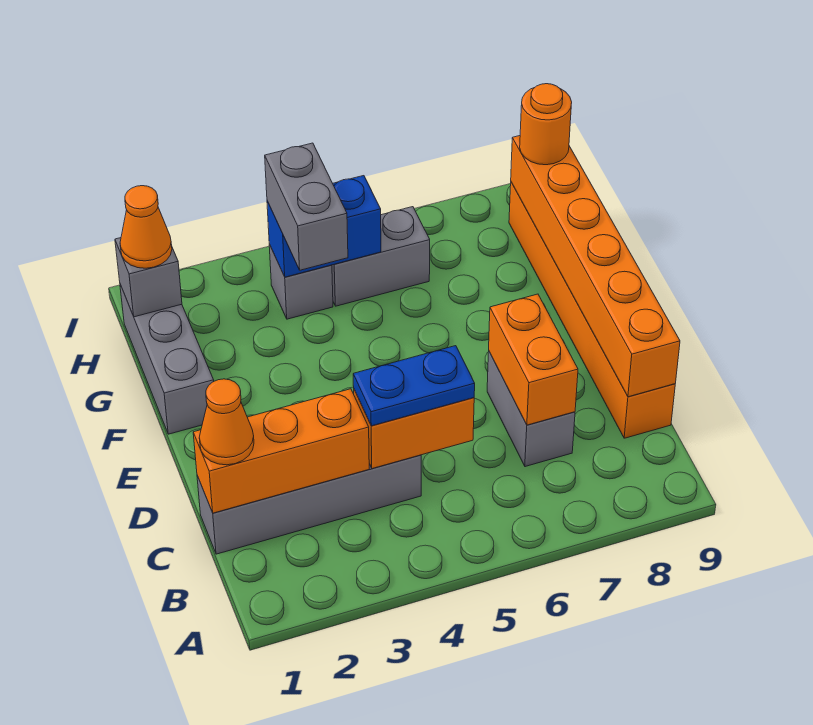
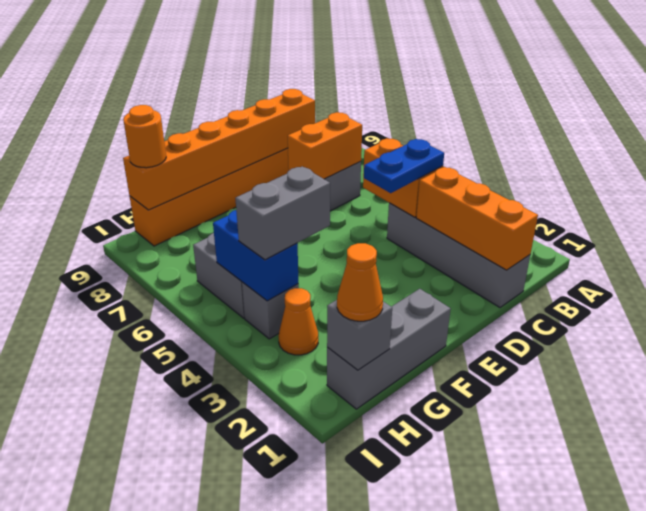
orange 1x1 cone [199,379,254,465] -> orange 1x1 cone moved to [278,288,318,355]
blue 1x2 plate [353,346,475,426] -> blue 1x2 plate turned to [364,139,444,193]

